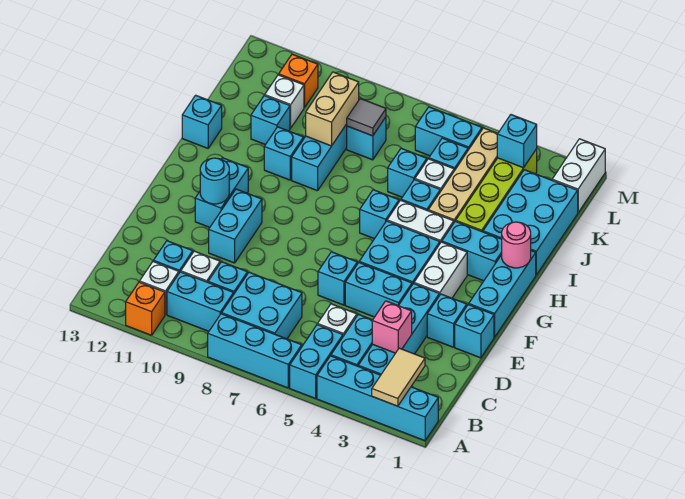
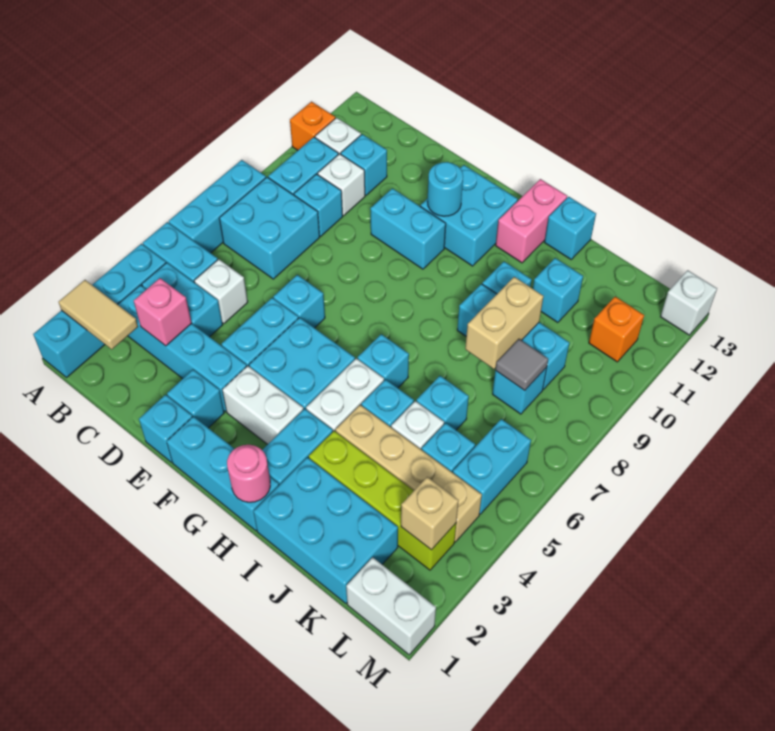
cyan 1x2 brick [195,158,248,227] -> cyan 2x2 brick [421,165,518,266]
none -> pink 1x2 brick [496,179,567,263]
tan 1x2 brick [306,72,359,146] -> tan 1x2 brick turned to [465,277,544,369]
white 1x1 brick [265,75,304,128] -> white 1x1 brick moved to [660,270,717,335]
cyan 1x1 brick [497,115,537,168] -> tan 1x1 brick [401,477,459,550]

